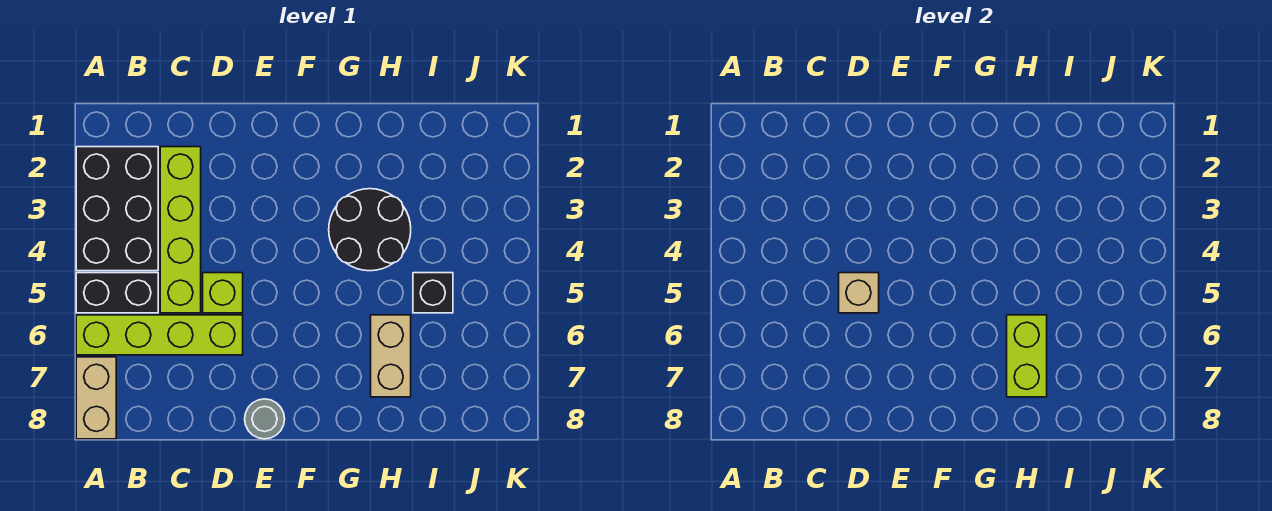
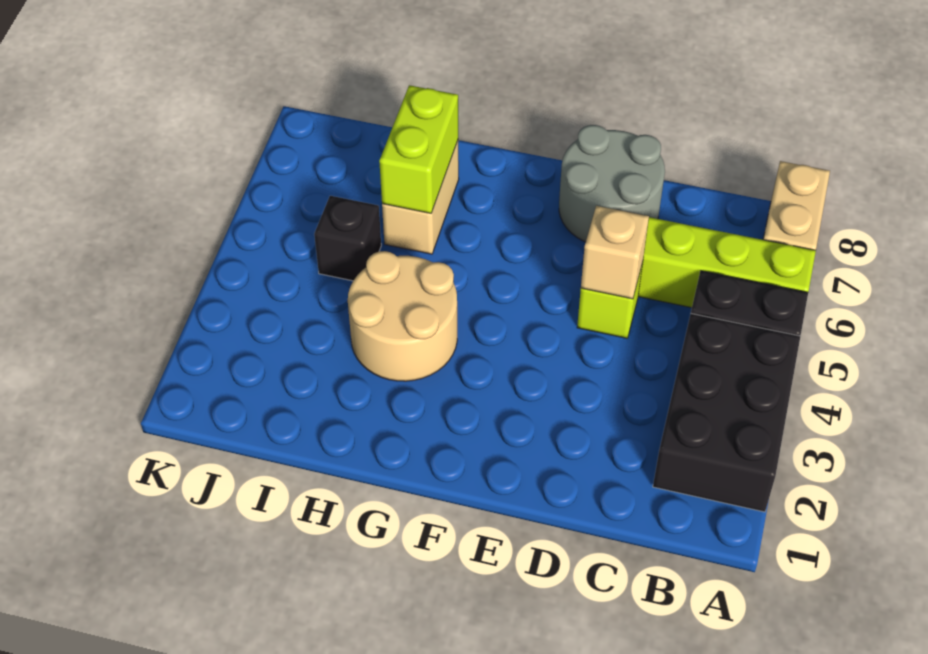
lime 1x4 brick [160,147,201,313] -> none
grey 1x1 round brick [245,399,285,439] -> grey 2x2 round brick [559,125,665,242]
black 2x2 round brick [329,189,411,271] -> tan 2x2 round brick [348,251,457,381]

